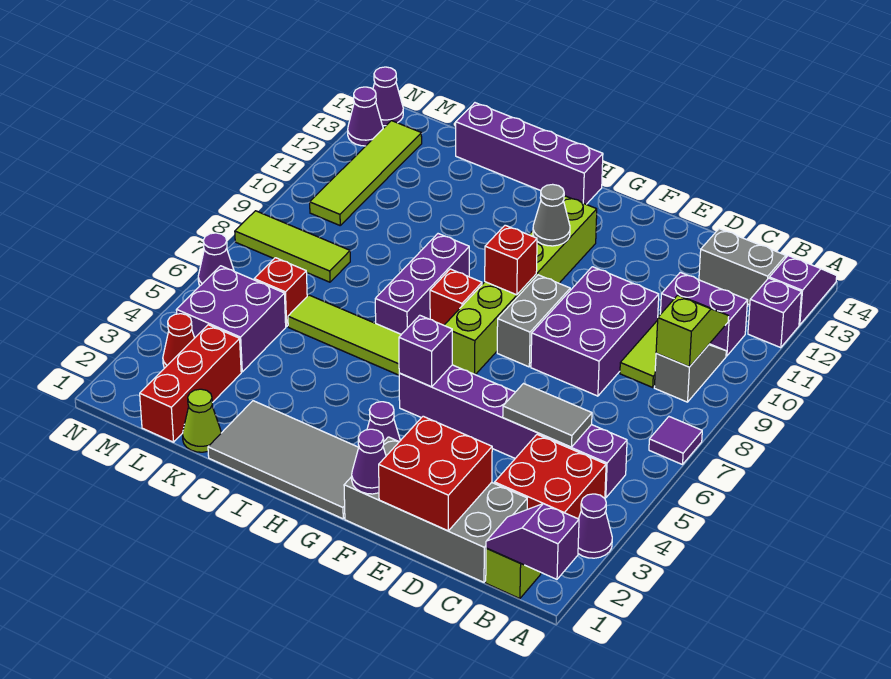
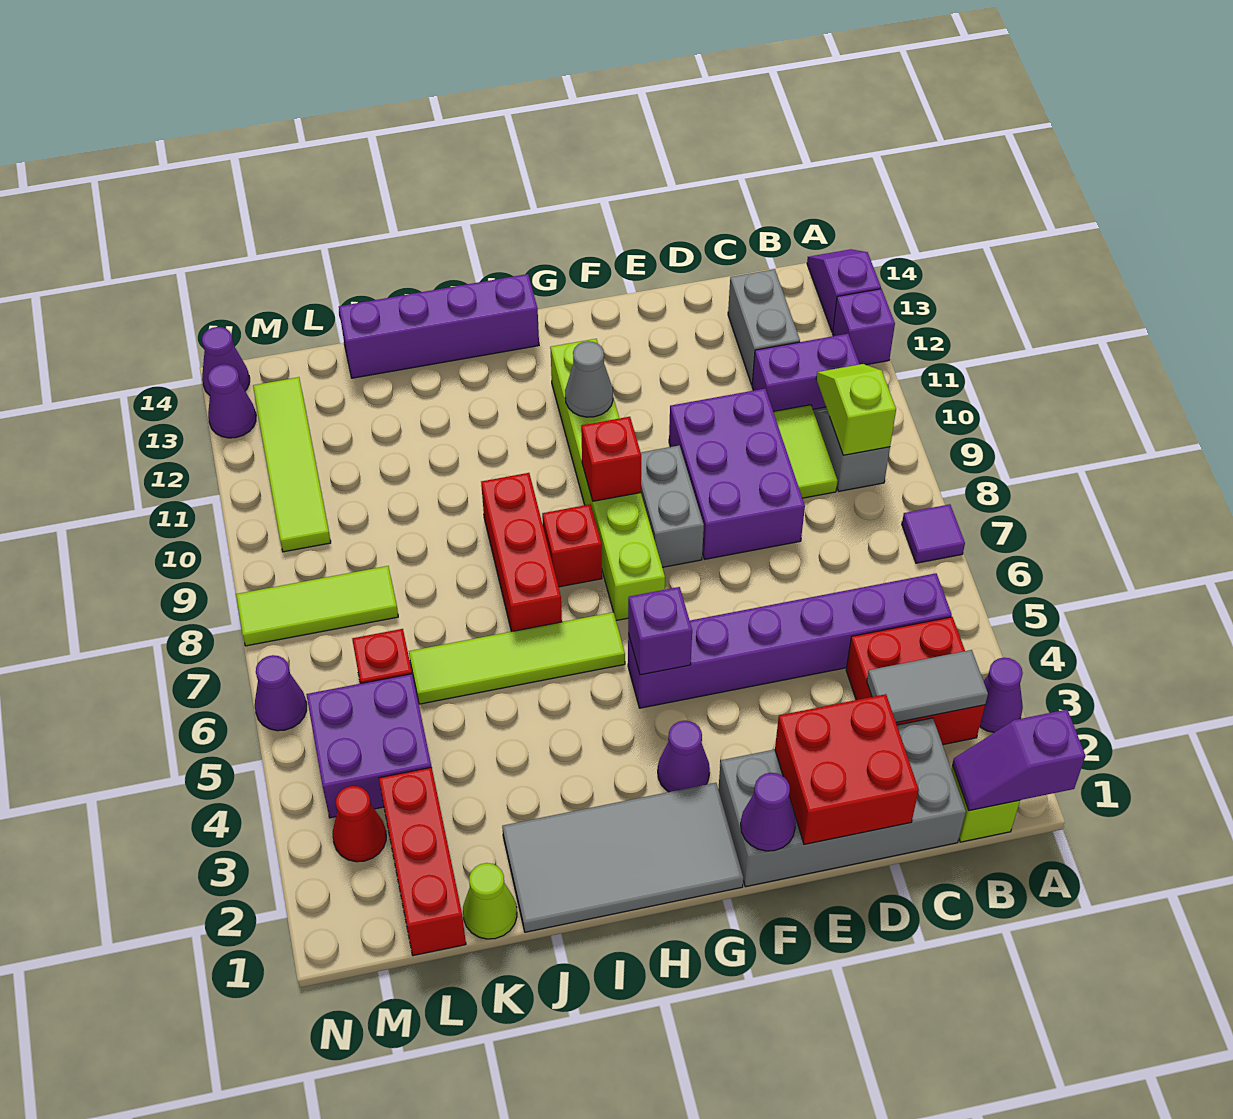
grey 1x2 brick [699,229,786,305] -> grey 1x2 brick turned to [728,269,800,385]
grey 1x2 tile [503,384,592,447] -> grey 1x2 tile moved to [867,650,988,723]
purple 1x3 brick [375,234,469,334] -> red 1x3 brick [481,473,562,632]

